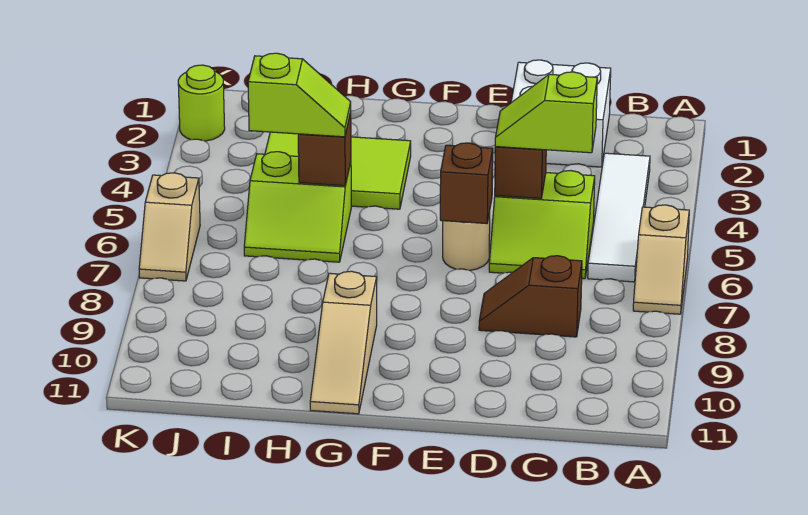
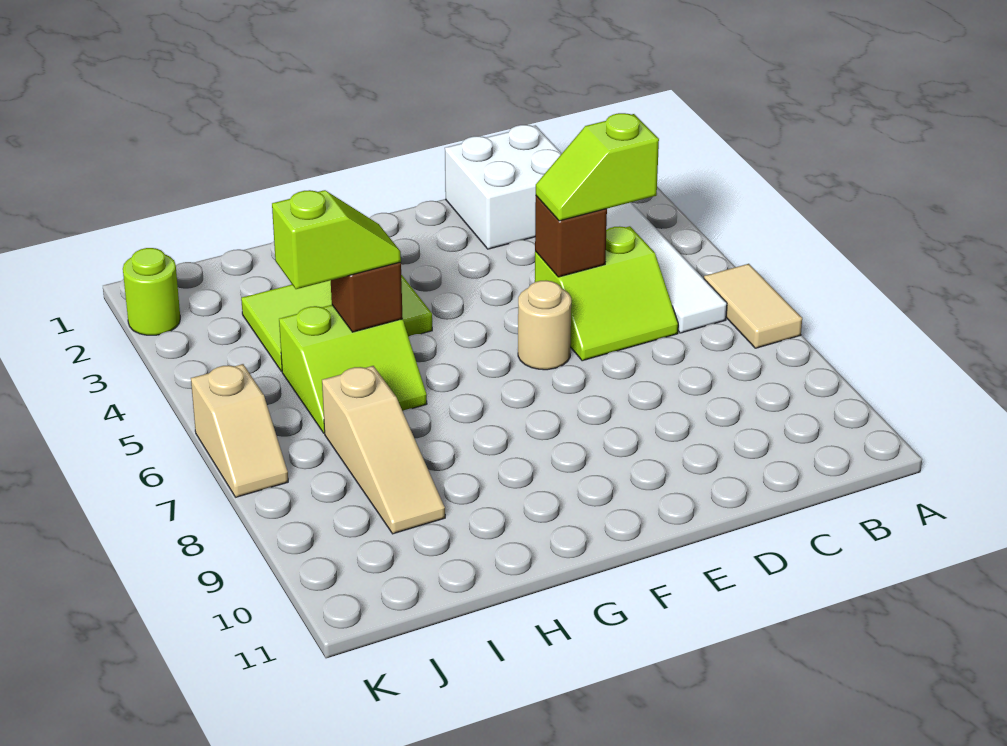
tan 1x2 slope [633,205,689,314] -> tan 1x2 tile [704,264,802,348]
brown 1x2 slope [479,256,582,337] -> none
brown 1x1 brick [440,143,493,224] -> none
tan 1x3 slope [310,271,377,414] -> tan 1x3 slope moved to [322,366,445,534]

